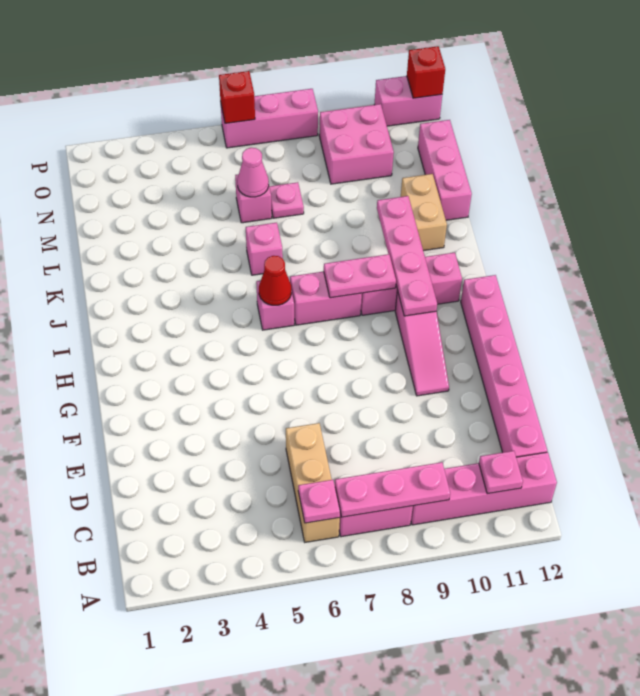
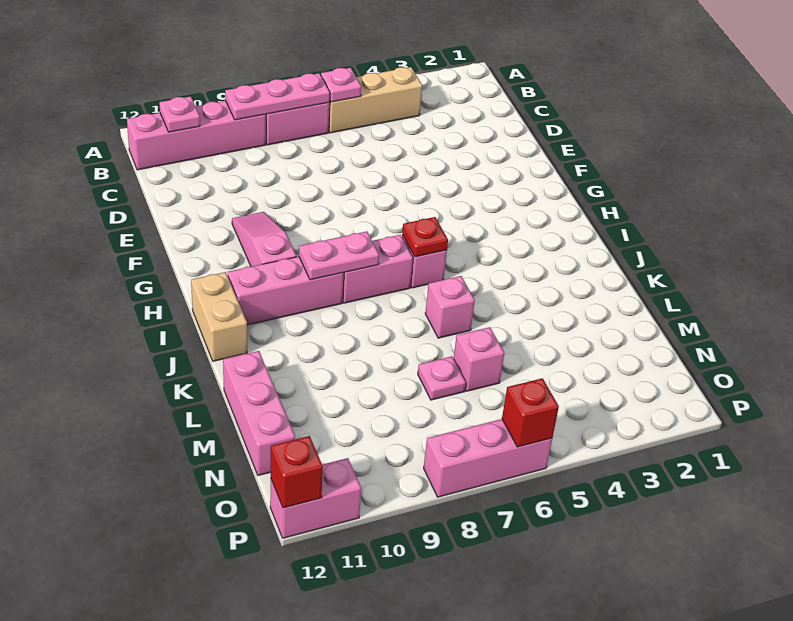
tan 1x3 brick [286,423,340,542] -> tan 1x3 brick turned to [328,67,422,133]
pink 1x6 brick [461,275,547,457] -> none
pink 1x4 plate [377,196,437,316] -> none
red 1x1 cone [259,256,291,305] -> red 1x1 plate [402,217,448,257]
tan 1x2 brick [401,174,447,251] -> tan 1x2 brick moved to [191,272,247,361]
pink 1x1 cone [237,148,269,197] -> none
pink 2x2 brick [319,104,394,184] -> none

